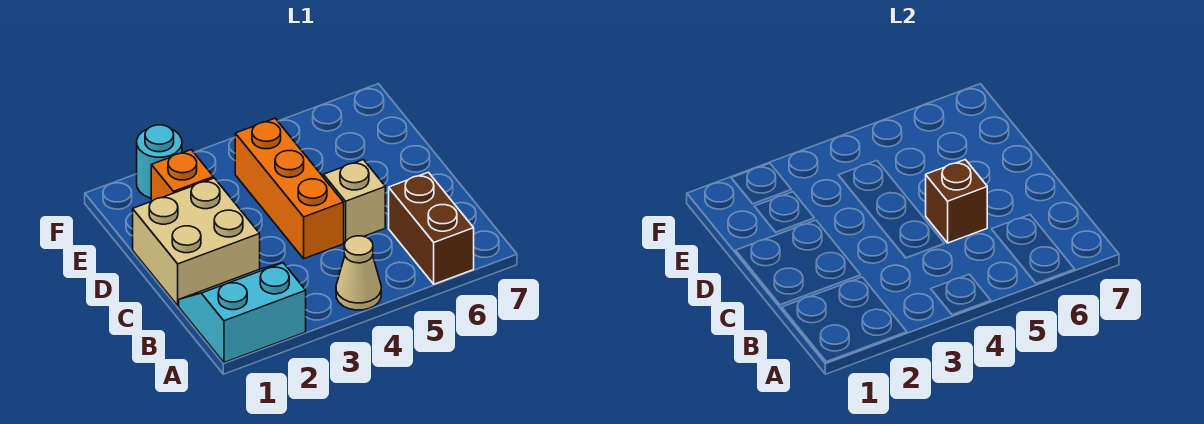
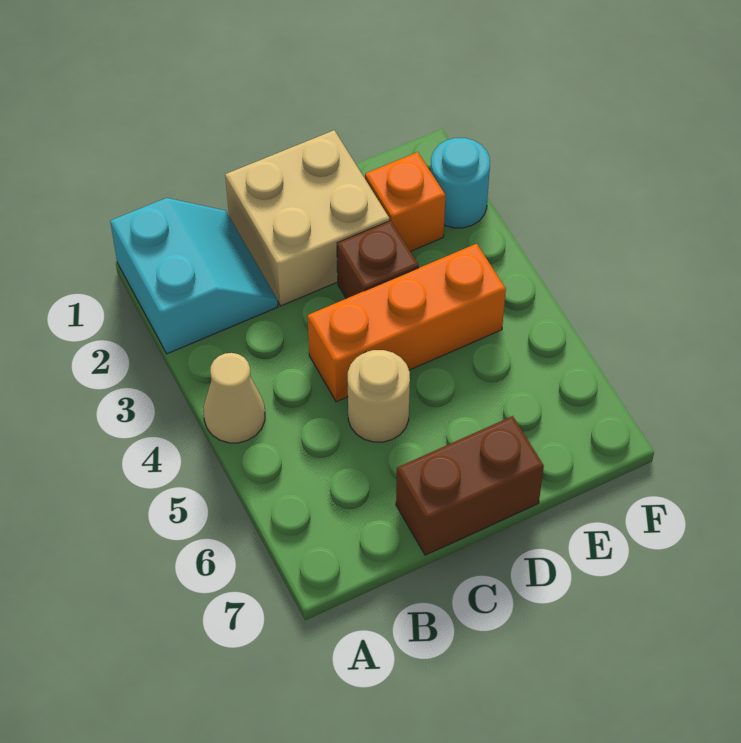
brown 1x2 brick [389,172,474,284] -> brown 1x2 brick moved to [396,416,544,555]
tan 1x1 brick [324,160,385,242] -> tan 1x1 round brick [348,350,410,442]
brown 1x1 brick [926,160,987,243] -> brown 1x1 brick moved to [337,221,419,299]

